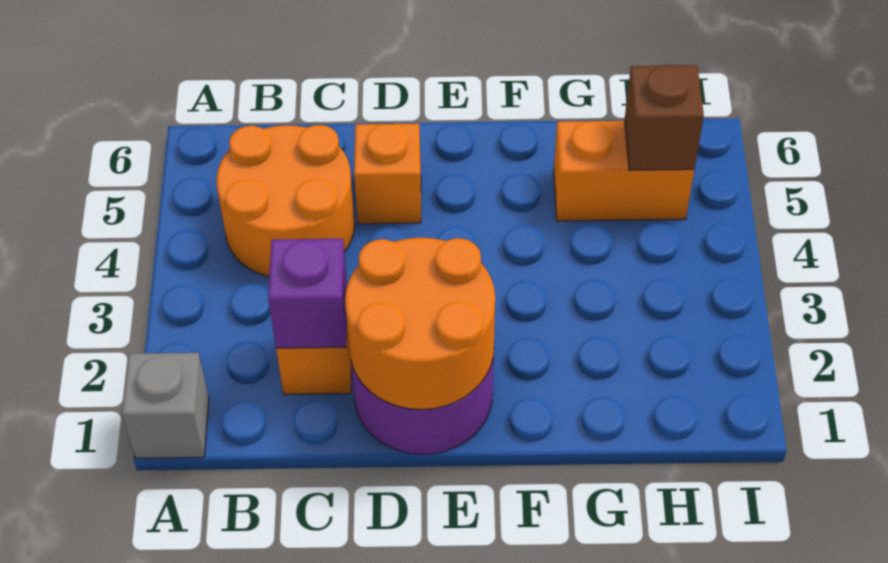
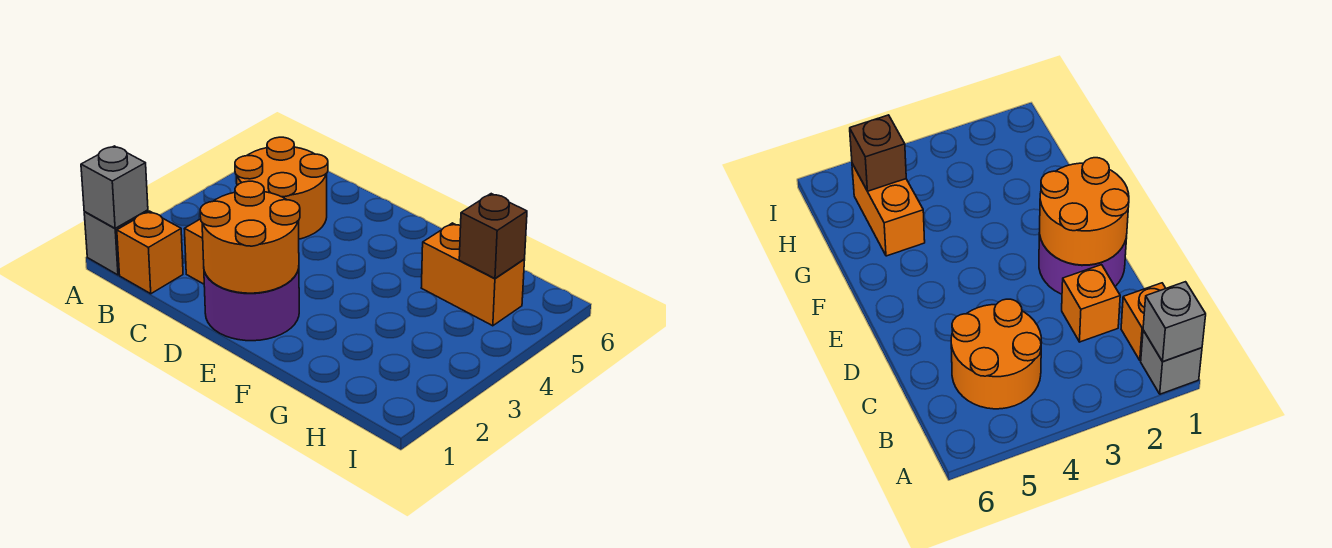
none -> grey 1x1 brick [81,146,148,228]
purple 1x1 brick [268,239,347,348] -> none
orange 1x1 brick [354,123,421,224] -> orange 1x1 brick moved to [117,211,183,294]

